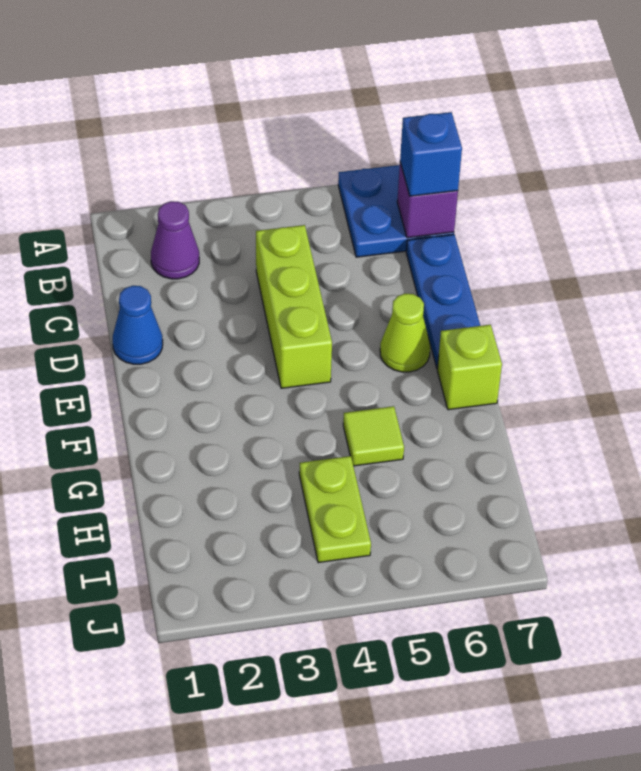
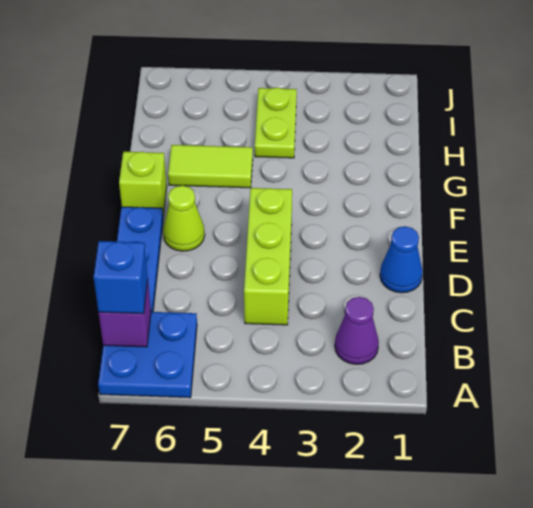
lime 1x1 tile [343,406,404,466] -> lime 1x2 tile [168,145,253,188]

